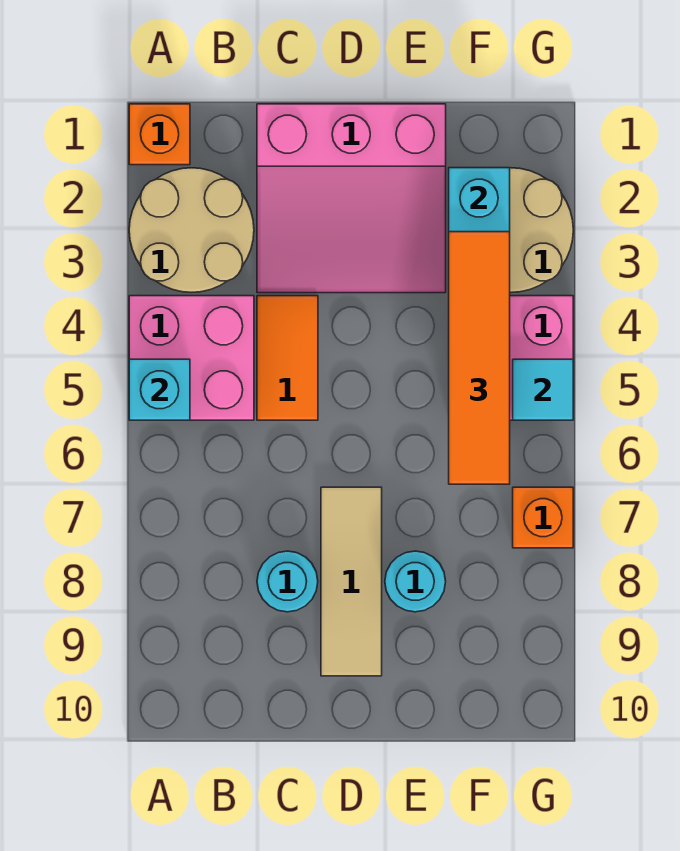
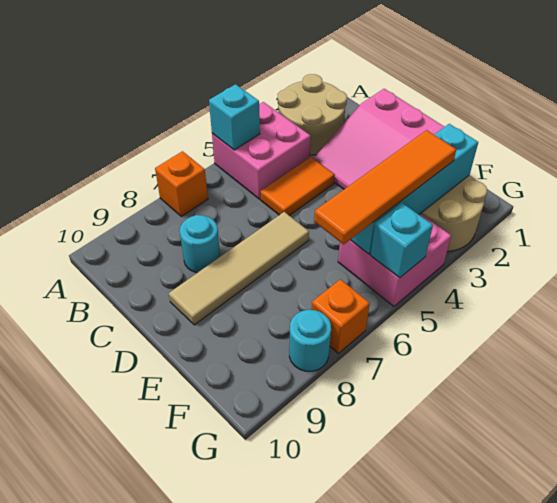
orange 1x1 brick [129,104,190,165] -> orange 1x1 brick moved to [155,151,208,216]
tan 1x3 tile [321,487,382,676] -> tan 1x4 tile [169,212,309,325]
cyan 1x1 round brick [385,551,446,612] -> cyan 1x1 round brick moved to [289,310,331,371]
cyan 1x1 tile [513,359,573,420] -> cyan 1x1 brick [370,203,433,278]

